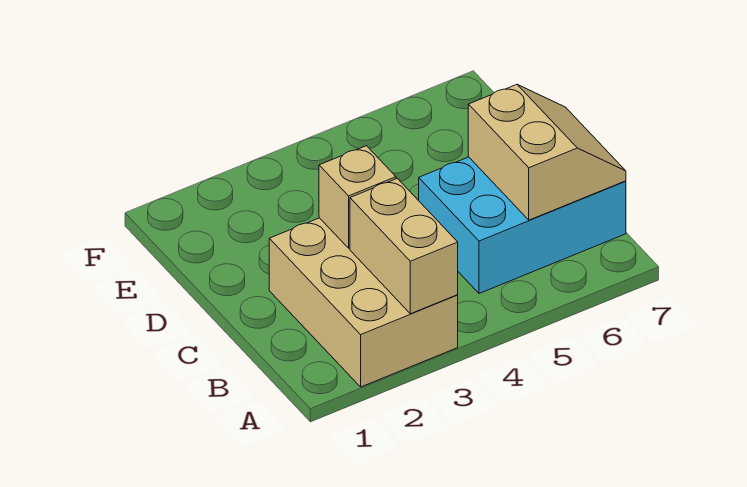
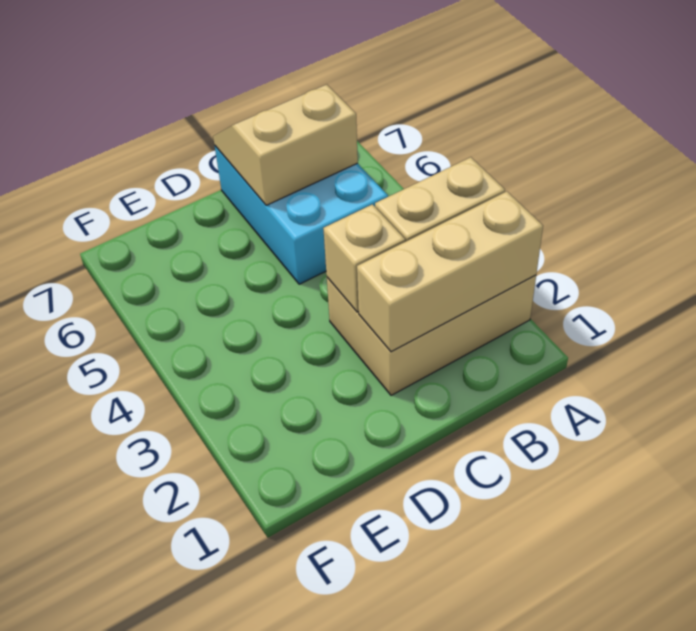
none -> tan 1x3 brick [357,192,543,352]

